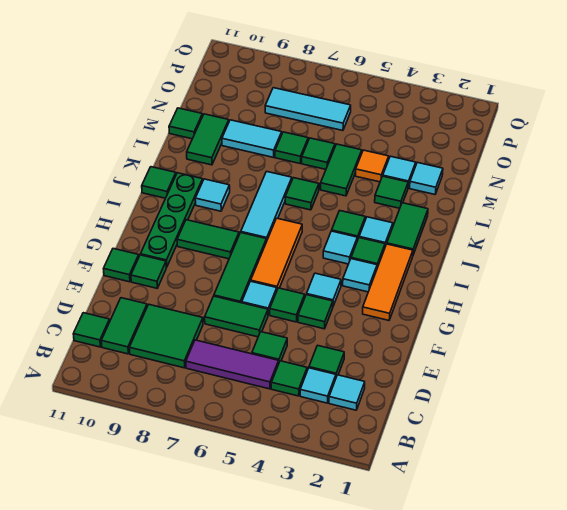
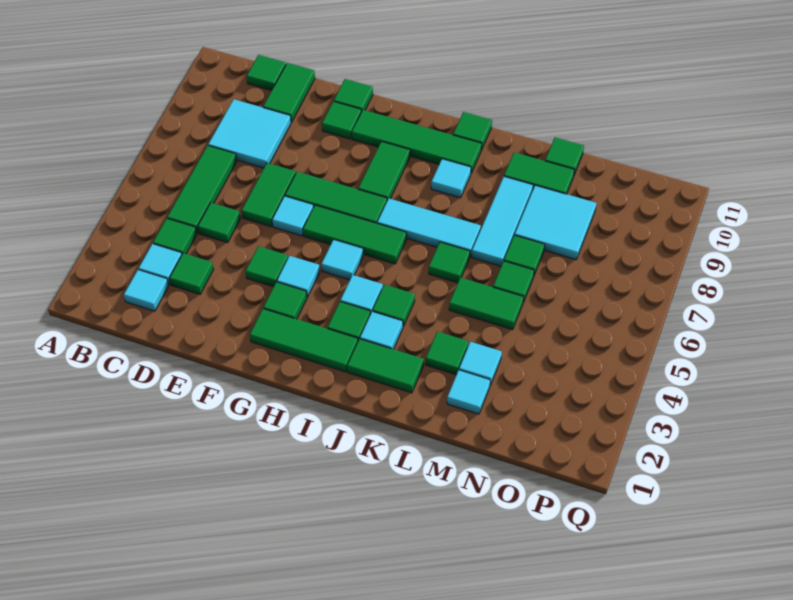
purple 1x3 tile [186,340,279,389] -> green 1x3 tile [167,146,237,233]
green 2x2 tile [129,305,203,368] -> cyan 2x2 tile [208,99,291,168]
green 1x2 tile [101,298,147,354] -> green 1x2 tile turned to [263,63,315,122]
green 1x1 tile [270,288,305,322] -> green 1x1 tile moved to [263,282,307,319]
orange 1x3 tile [363,244,413,320] -> green 1x3 tile [250,309,358,372]
orange 1x3 tile [251,218,302,289] -> green 1x3 tile [303,205,407,264]
green 1x4 plate [141,173,203,267] -> green 1x4 tile [352,110,482,173]
cyan 1x1 tile [343,259,377,292] -> cyan 1x1 tile moved to [321,240,363,280]
orange 1x1 tile [355,150,389,182] -> none
cyan 1x2 tile [222,120,282,157] -> cyan 2x2 tile [515,185,596,260]
cyan 1x3 tile [265,88,351,131] -> cyan 1x3 tile moved to [472,177,533,266]

